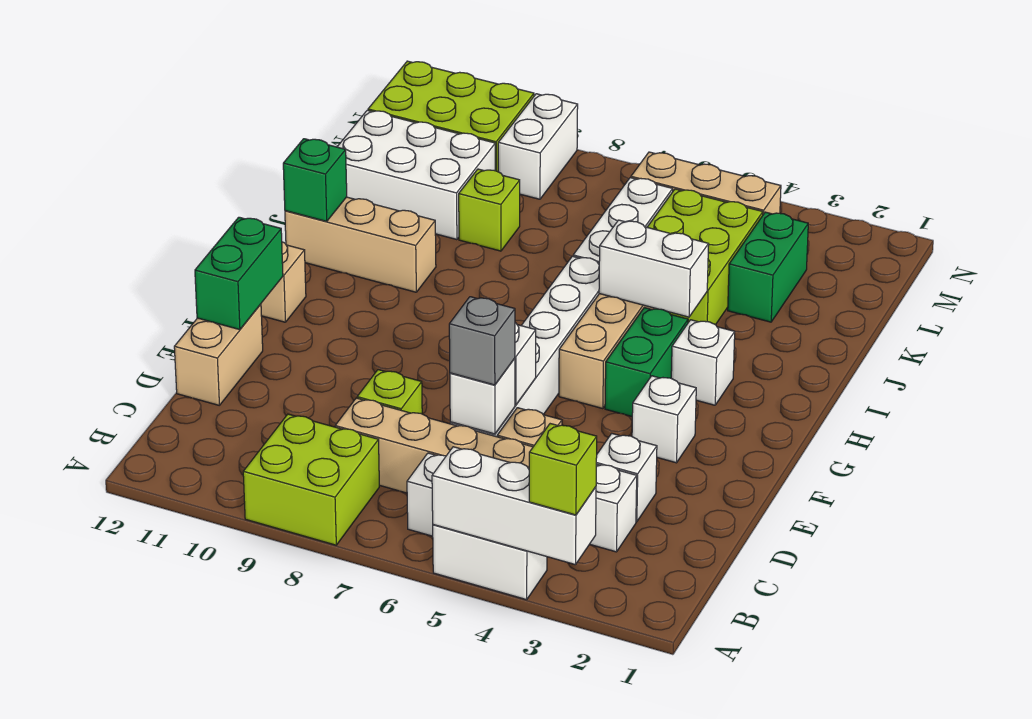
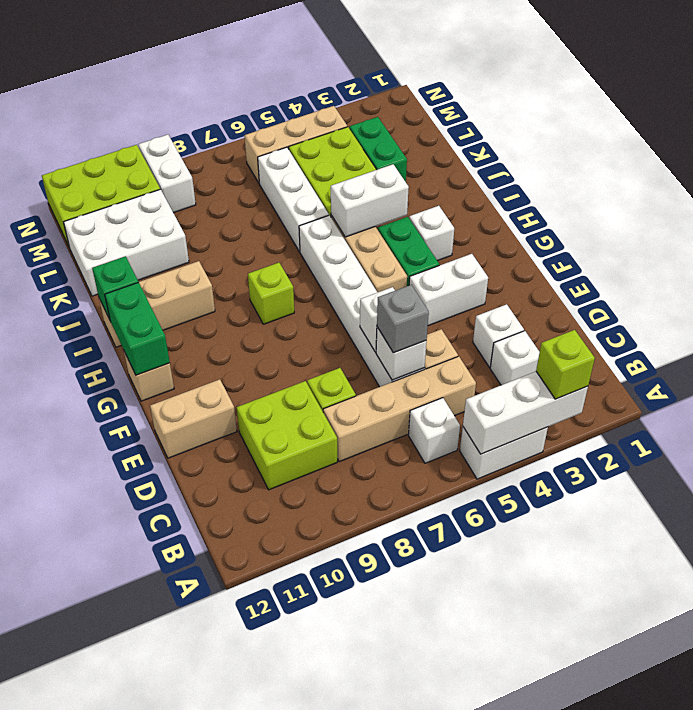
lime 2x2 brick [243,414,379,545] -> lime 2x2 brick moved to [237,381,337,490]
tan 1x2 brick [174,304,263,405] -> tan 1x2 brick turned to [150,379,237,458]
green 1x2 brick [195,217,283,330] -> green 1x2 brick moved to [105,282,170,375]
white 1x1 brick [632,376,696,463] -> white 1x2 brick [409,254,488,326]
lime 1x1 brick [459,169,520,251] -> lime 1x1 brick moved to [248,263,294,324]

